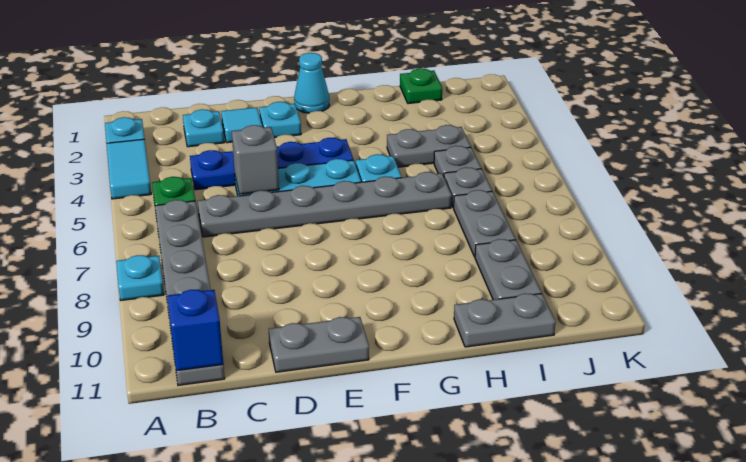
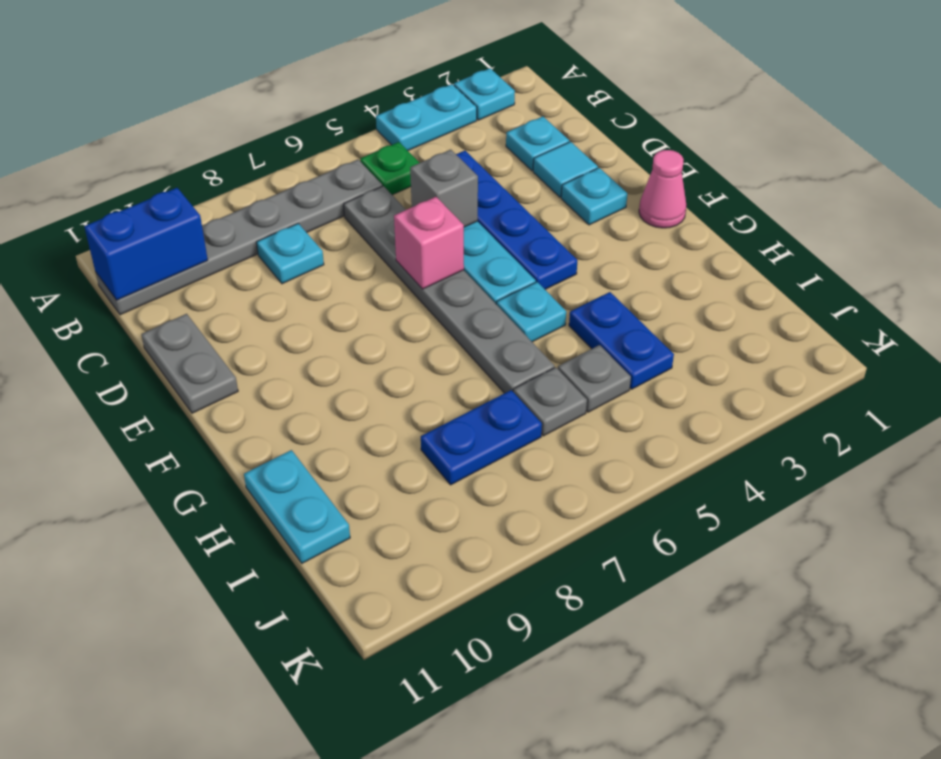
cyan 1x2 tile [107,139,151,199] -> cyan 1x2 plate [376,84,477,151]
cyan 1x1 plate [116,255,164,300] -> cyan 1x1 plate moved to [257,223,324,284]
blue 1x1 brick [167,290,223,371] -> blue 1x2 brick [84,188,208,300]
none -> pink 1x1 brick [394,197,464,289]
cyan 1x1 cone [294,53,329,113] -> pink 1x1 cone [639,150,686,228]
grey 1x2 plate [387,125,471,167] -> blue 1x2 plate [569,292,674,389]
grey 1x2 plate [454,293,556,347] -> cyan 1x2 plate [244,450,350,563]
green 1x1 plate [400,68,442,104] -> none
grey 1x2 plate [454,190,516,257] -> blue 1x2 plate [421,390,542,485]
grey 1x2 plate [475,239,542,300] -> none

